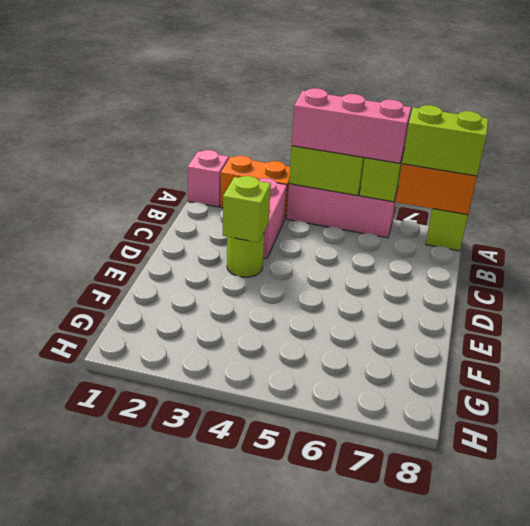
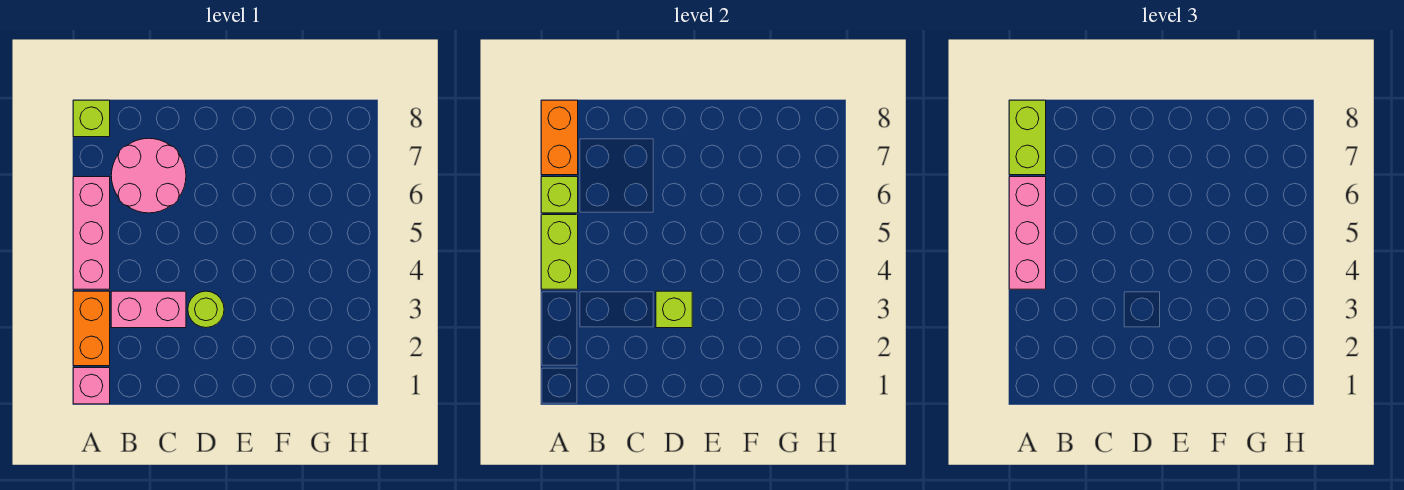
none -> pink 2x2 round brick [111,138,186,213]

